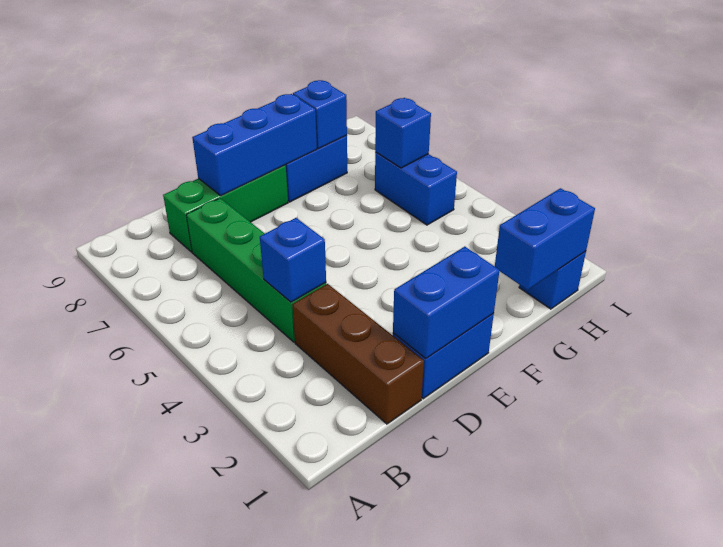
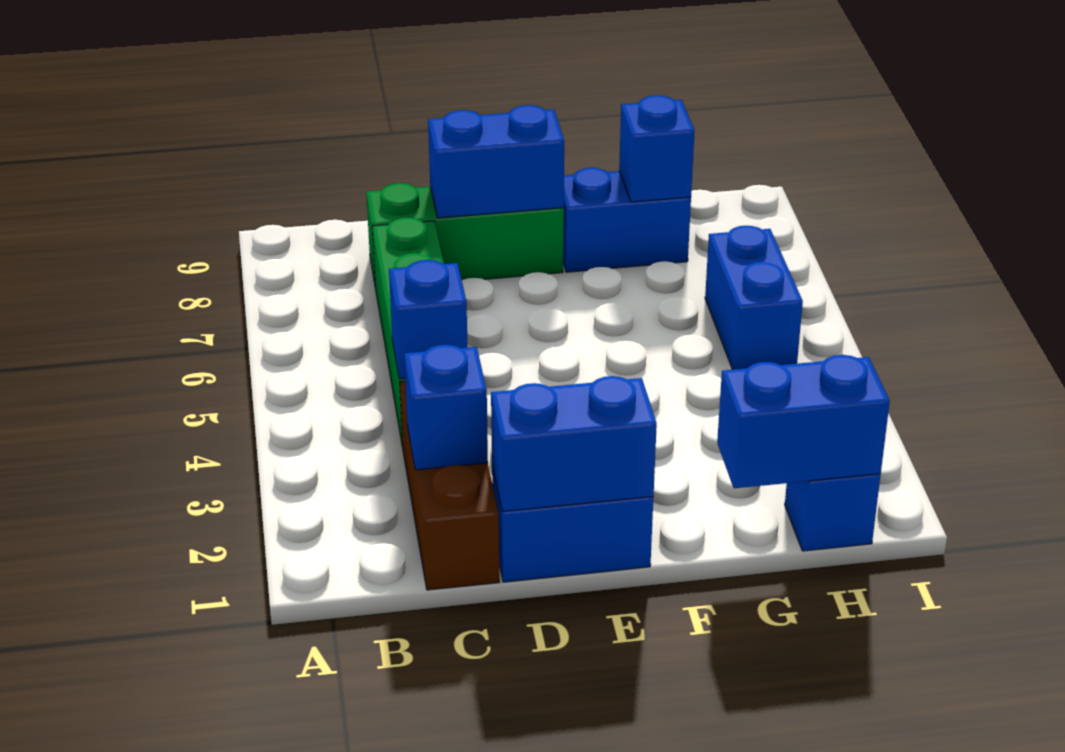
blue 1x3 brick [192,94,317,196] -> blue 1x2 brick [428,105,564,218]
blue 1x1 brick [375,98,431,168] -> blue 1x1 brick moved to [404,345,488,470]

